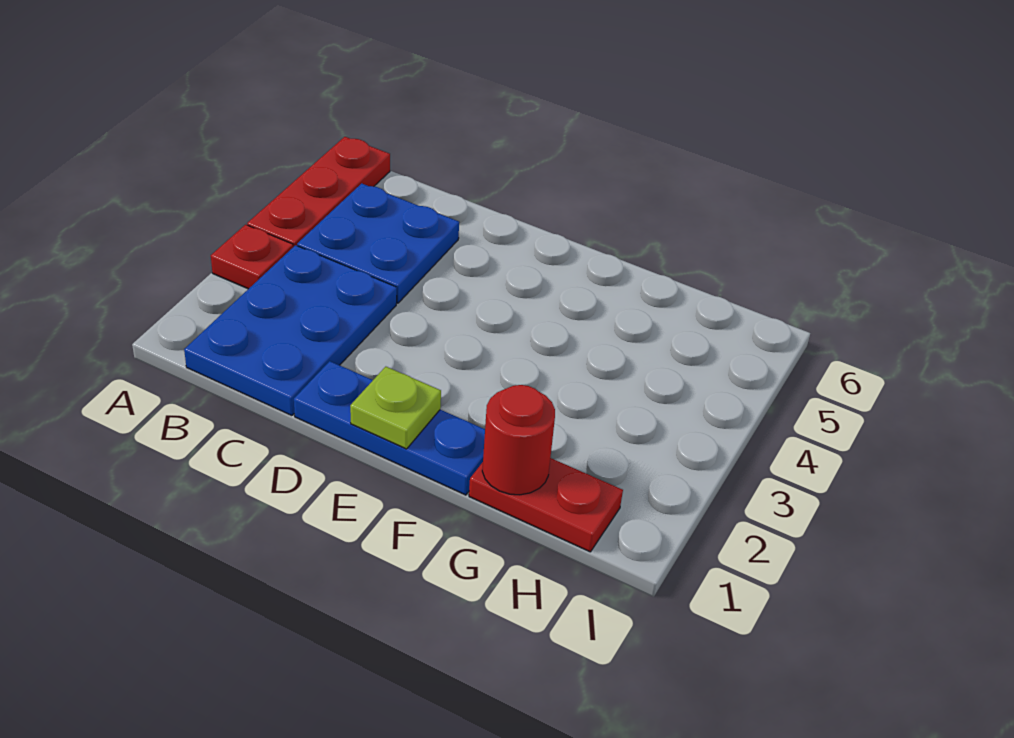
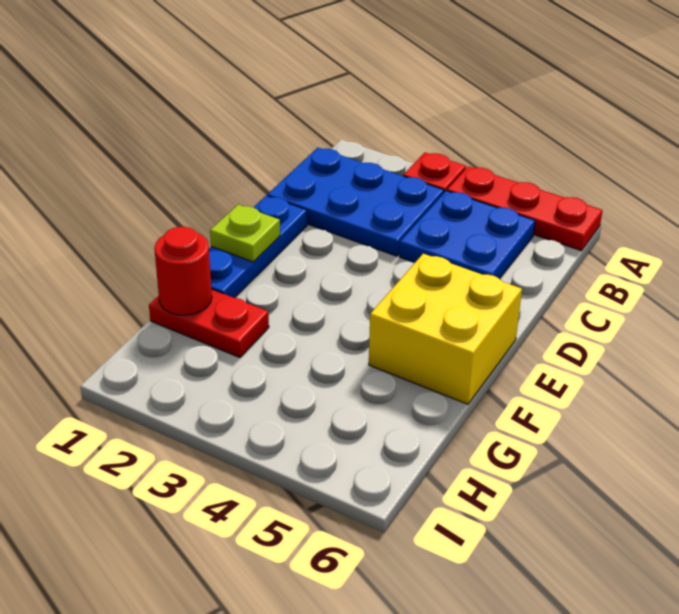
none -> yellow 2x2 brick [369,254,522,404]
red 1x2 plate [469,458,623,552] -> red 1x2 plate turned to [149,289,269,358]

